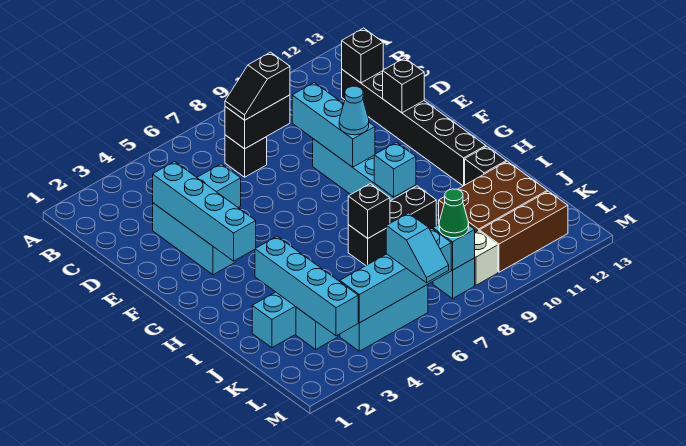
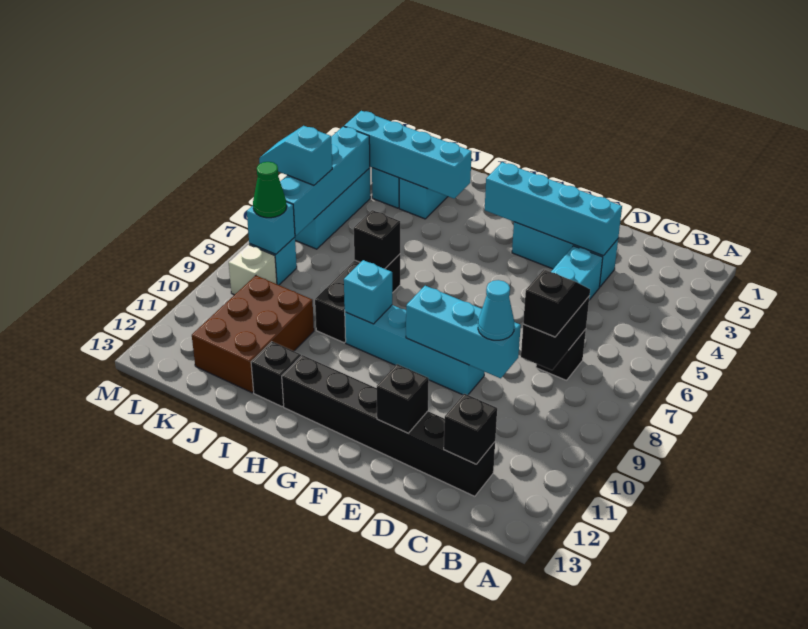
cyan 1x1 cone [339,86,369,135] -> cyan 1x1 cone moved to [478,280,514,340]
brown 1x3 brick [480,191,568,272] -> none

